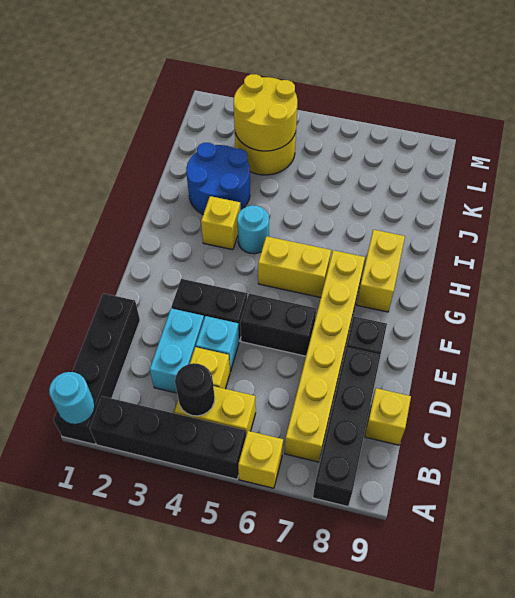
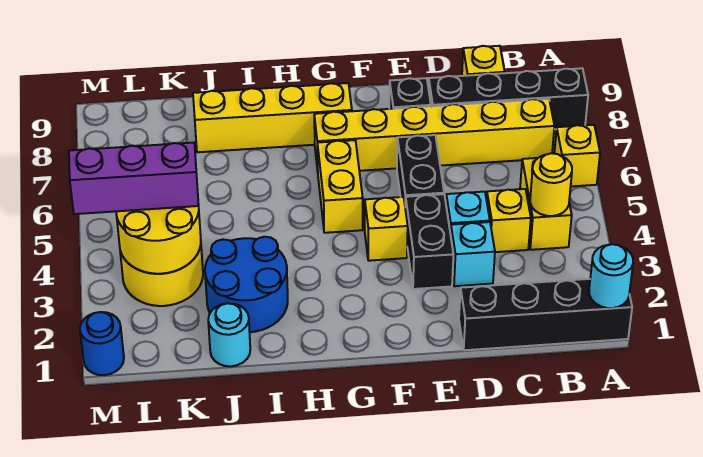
black 1x4 brick [89,396,246,479] -> none
black 1x1 round brick [175,363,215,416] -> yellow 1x1 round brick [530,153,572,216]
cyan 1x2 brick [150,308,204,393] -> cyan 1x1 brick [451,222,495,286]
yellow 1x2 brick [357,230,405,312] -> yellow 1x4 brick [193,83,352,152]
yellow 1x1 brick [201,196,240,250] -> yellow 1x1 brick moved to [365,197,408,261]
cyan 1x1 round brick [237,205,269,254] -> cyan 1x1 round brick moved to [208,303,250,366]
none -> purple 1x3 brick [69,143,199,214]
none -> blue 1x1 round brick [80,312,124,375]

